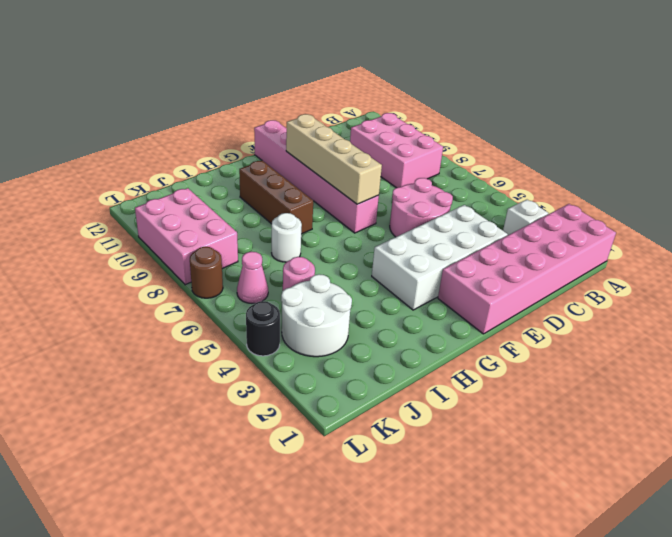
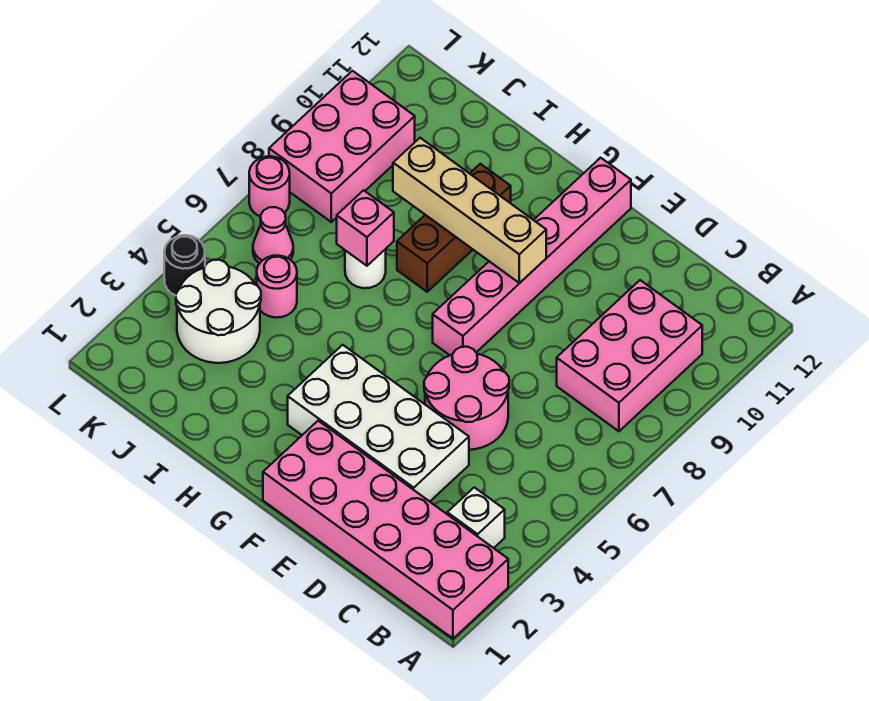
tan 1x4 brick [286,114,382,204] -> tan 1x4 brick turned to [393,138,546,283]
none -> pink 1x1 brick [337,190,394,266]
brown 1x1 round brick [190,247,223,298] -> pink 1x1 round brick [249,156,290,217]

